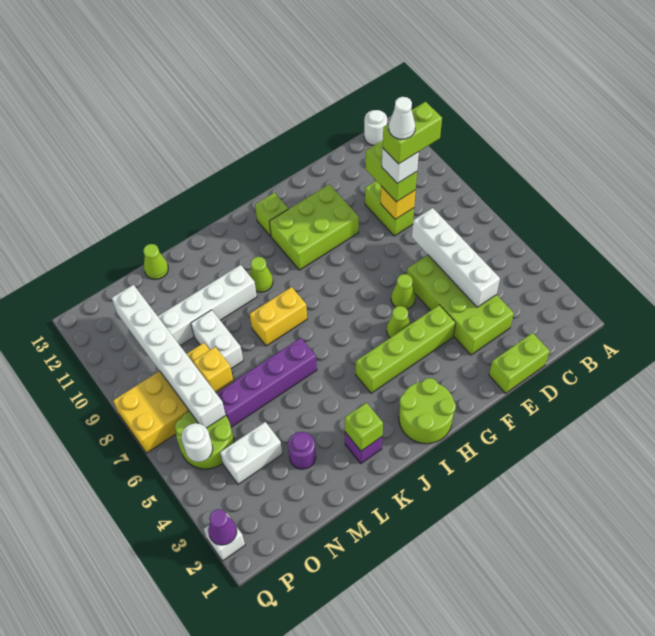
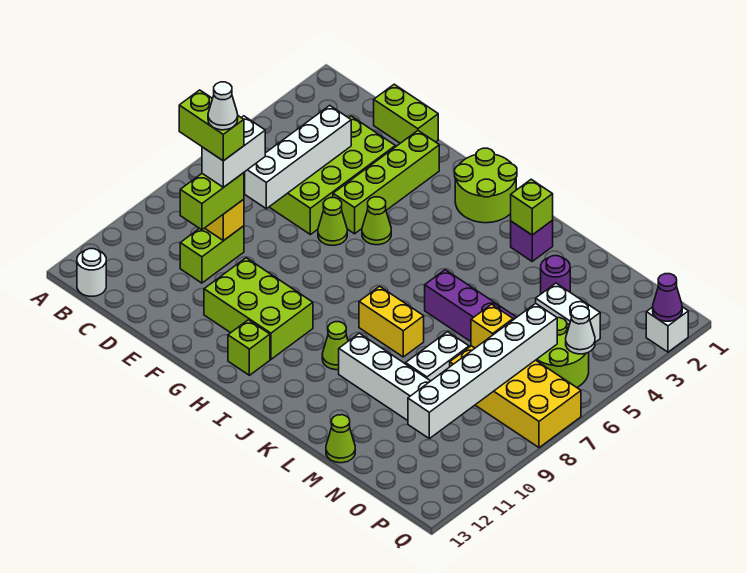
white 1x1 brick [382,149,419,183] -> white 1x2 brick [202,116,265,187]
lime 1x4 brick [356,305,455,393] -> lime 1x4 brick turned to [333,131,439,234]
white 1x1 round brick [181,423,213,462] -> white 1x1 cone [566,306,595,354]

